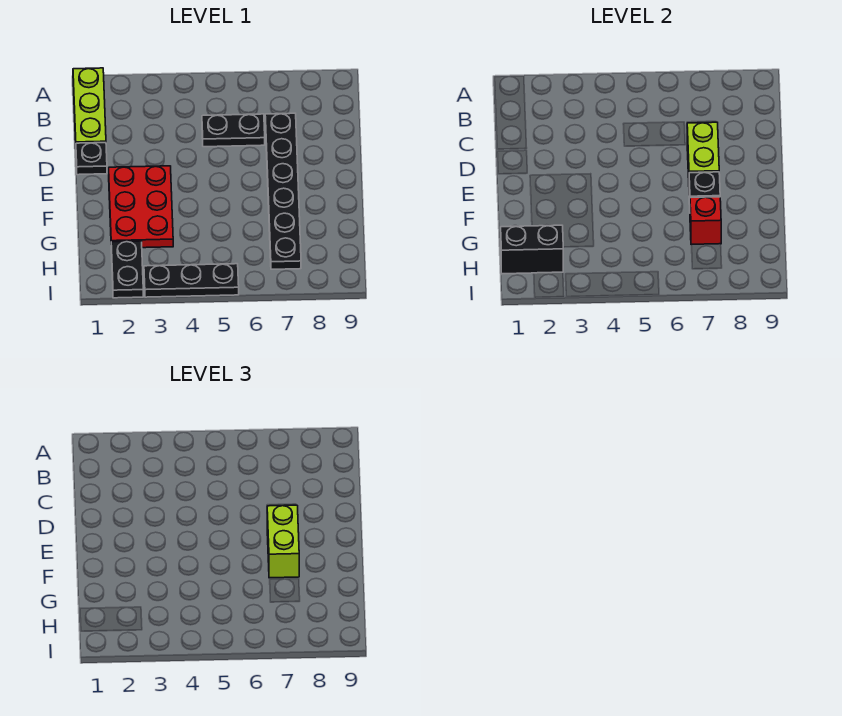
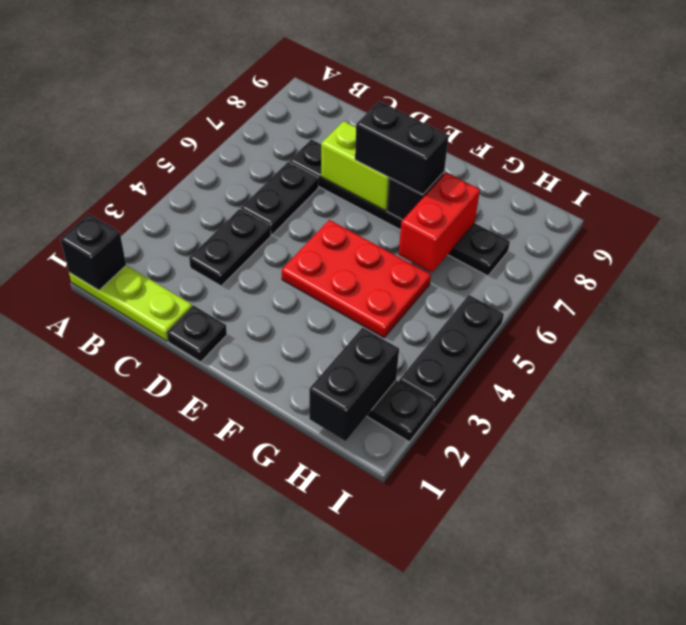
none -> black 1x1 brick [60,214,126,290]
none -> black 1x2 plate [189,209,271,286]
red 2x3 plate [109,166,173,248] -> red 2x3 plate moved to [282,220,431,338]
lime 1x2 brick [267,505,299,578] -> black 1x2 brick [355,101,449,194]
red 1x1 brick [690,197,721,245] -> red 1x2 brick [399,173,480,272]

